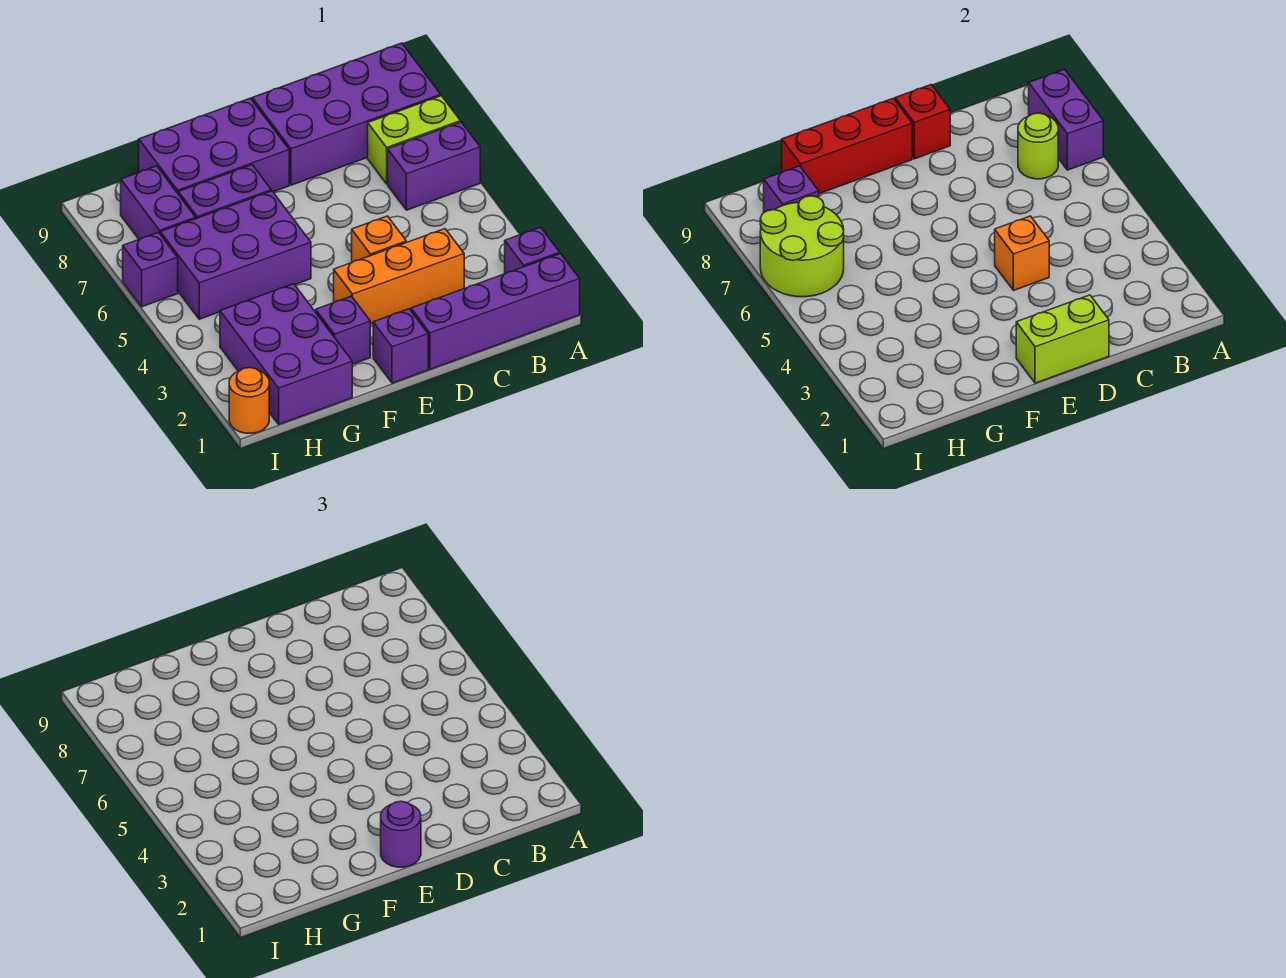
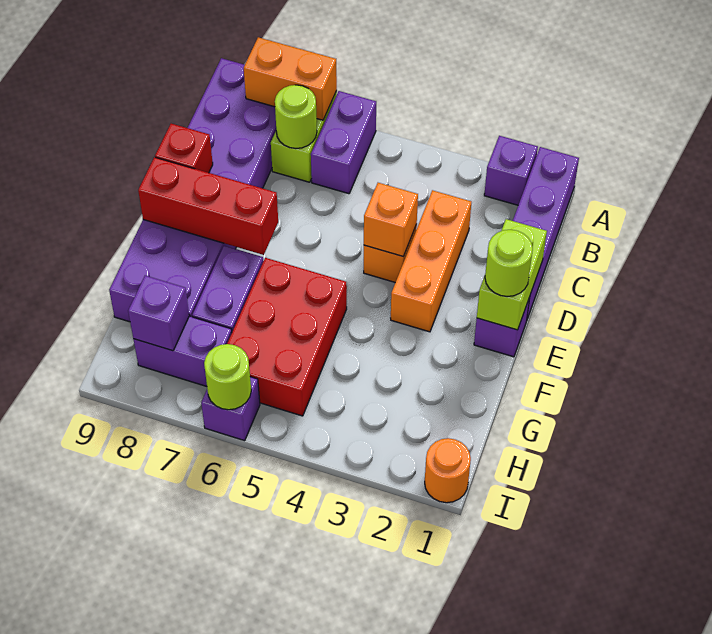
purple 1x2 brick [1029,69,1103,170] -> orange 1x2 brick [244,37,337,120]
purple 1x1 round brick [381,801,421,867] -> lime 1x1 round brick [485,230,533,297]
red 1x3 brick [782,98,912,194] -> red 1x3 brick turned to [138,157,278,255]
purple 1x1 brick [316,296,370,364] -> none
purple 2x3 brick [161,191,311,319] -> red 2x3 brick [227,258,347,416]
purple 2x3 brick [220,284,352,424] -> none
lime 2x2 round brick [760,196,844,297] -> lime 1x1 round brick [204,344,251,410]

